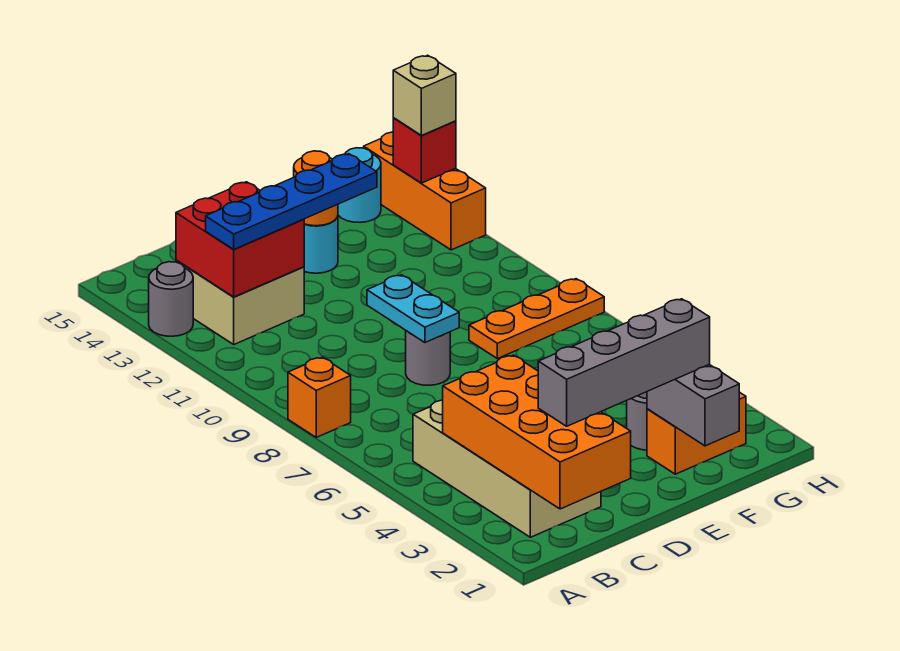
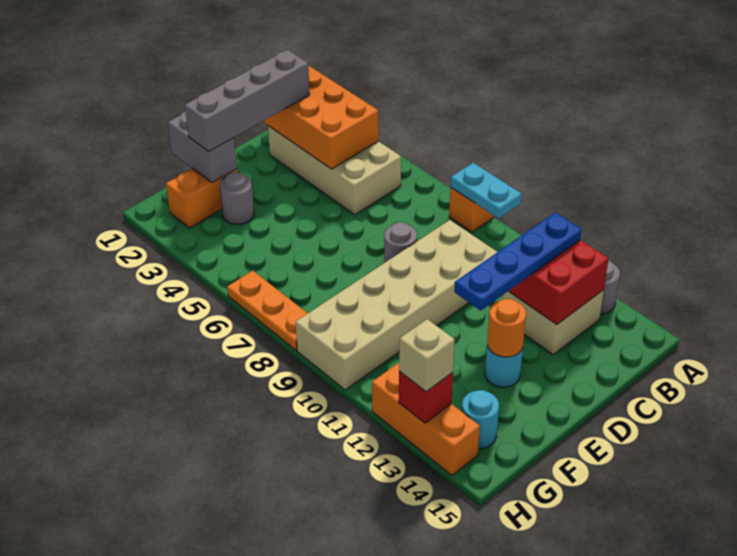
none -> tan 2x6 brick [296,220,497,390]
cyan 1x2 plate [367,275,459,343] -> cyan 1x2 plate moved to [450,163,522,218]
orange 1x3 plate [469,279,604,359] -> orange 1x3 plate turned to [227,271,308,350]

